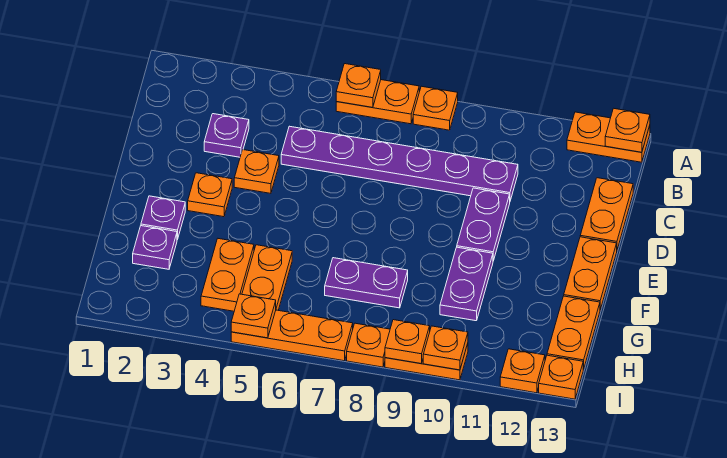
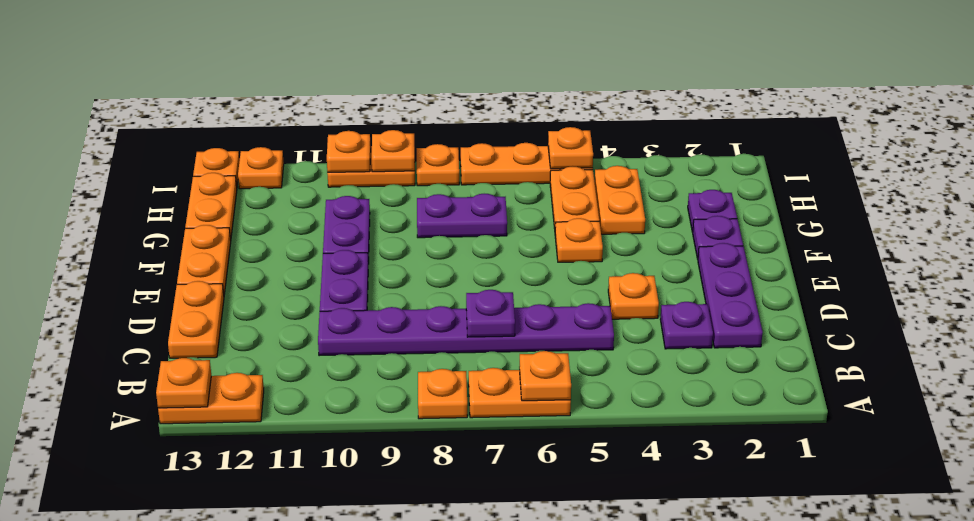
none -> purple 1x3 plate [698,243,763,348]
none -> purple 1x1 plate [466,290,515,337]
orange 1x1 plate [188,173,232,217] -> orange 1x1 plate moved to [555,218,603,262]

